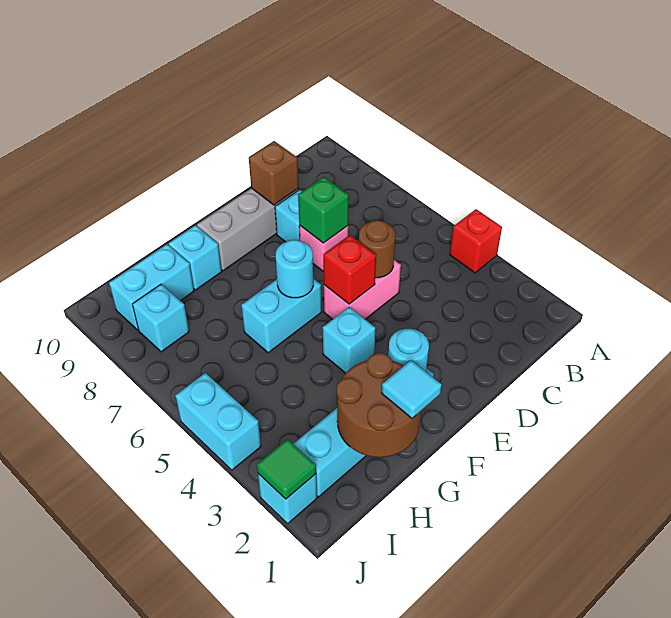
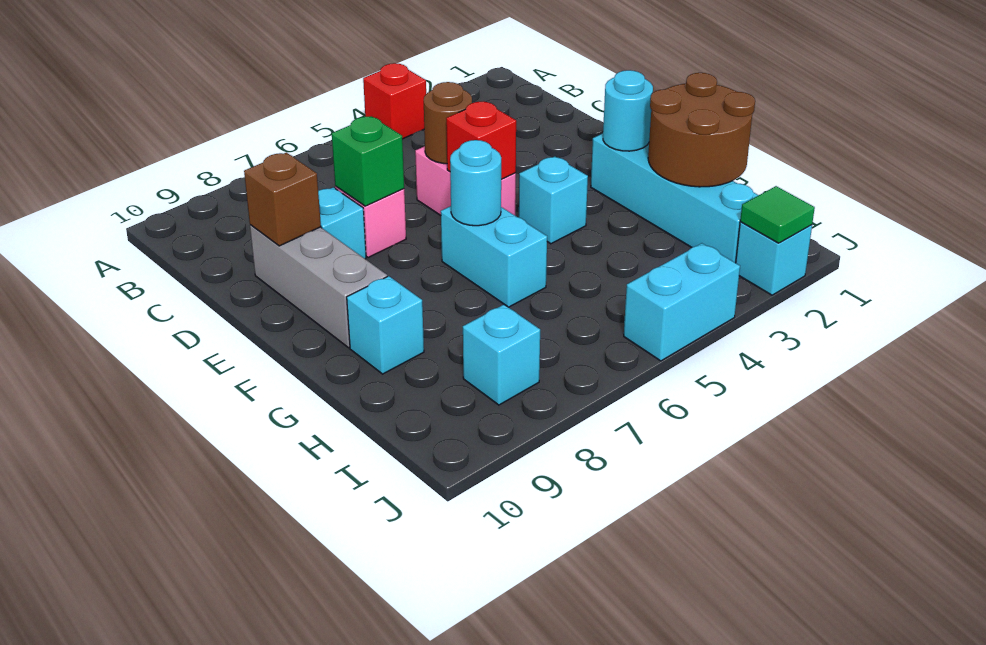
cyan 1x1 tile [382,360,442,418] -> none
cyan 1x2 brick [109,244,194,330] -> none

